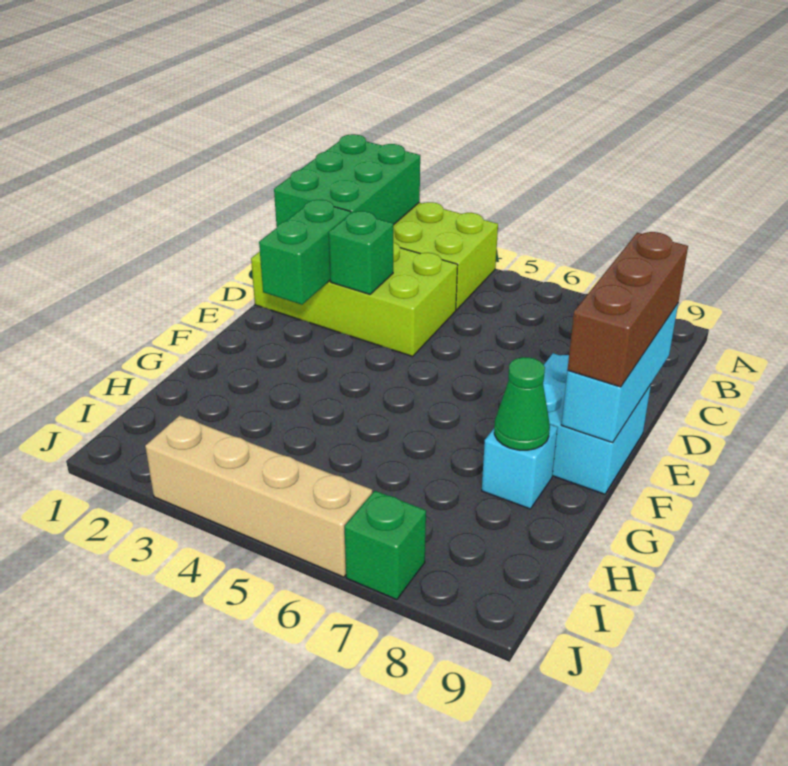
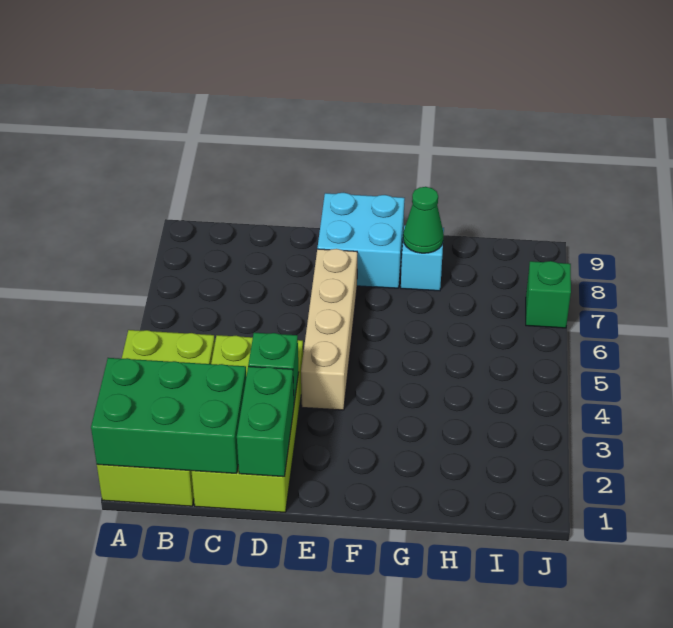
green 1x2 brick [259,200,351,305] -> green 1x2 brick turned to [237,366,294,477]
cyan 1x3 brick [561,304,678,443] -> none
brown 1x3 brick [568,232,688,387] -> none
tan 1x4 brick [145,416,372,577] -> tan 1x4 brick moved to [301,249,357,410]

